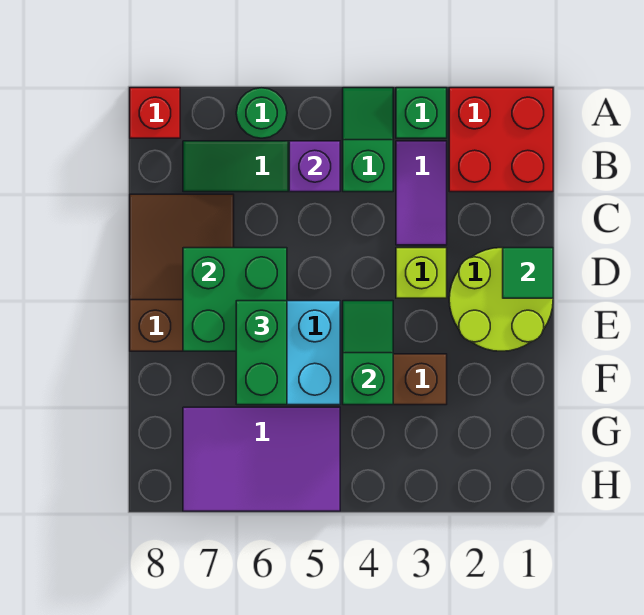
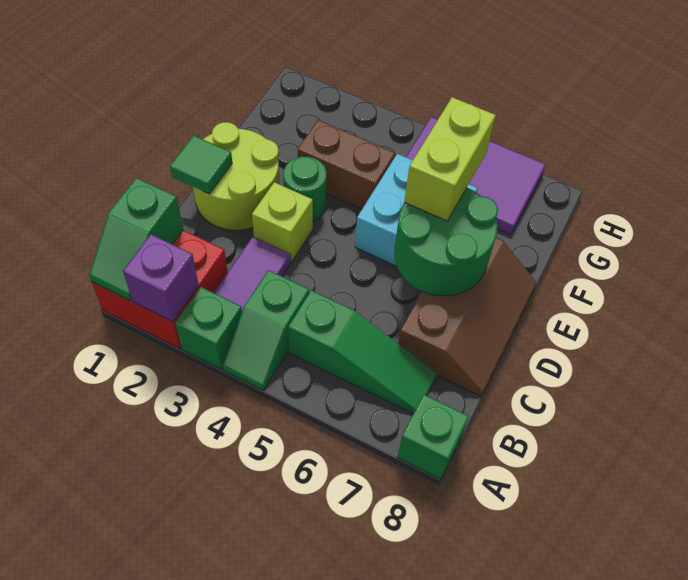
green 1x1 round brick [236,88,287,138] -> green 1x1 round brick moved to [283,156,327,221]
red 1x1 brick [130,88,180,138] -> green 1x1 brick [397,395,469,479]
purple 1x1 brick [289,141,340,192] -> purple 1x1 brick moved to [123,234,199,322]
brown 2x3 slope [130,194,234,351] -> brown 2x3 slope turned to [398,238,536,397]
green 2x2 brick [183,248,287,351] -> green 2x2 round brick [394,188,498,296]
green 1x2 slope [343,301,393,405] -> green 1x2 slope moved to [89,178,183,301]
green 1x2 brick [236,301,287,405] -> lime 1x2 brick [404,97,496,221]

